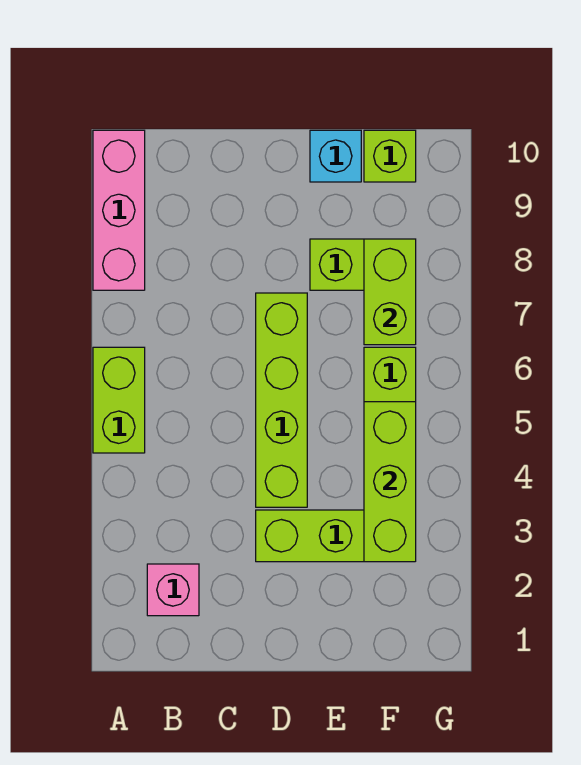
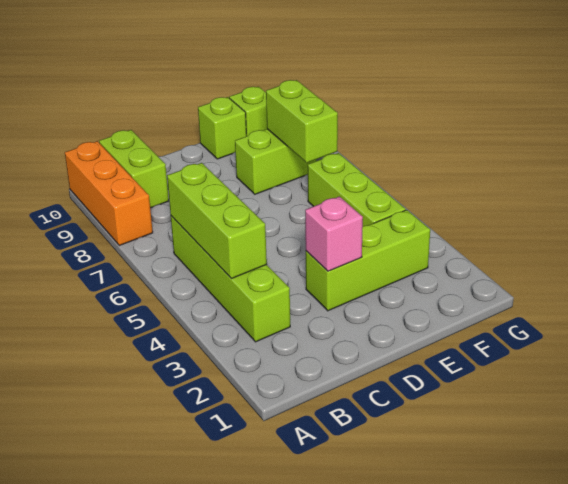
lime 1x2 brick [93,347,145,453] -> lime 1x2 brick moved to [99,130,169,208]
pink 1x3 brick [93,130,145,290] -> orange 1x3 brick [65,141,153,245]
pink 1x1 brick [147,564,199,616] -> pink 1x1 brick moved to [305,196,363,271]
lime 1x4 brick [256,293,307,507] -> lime 1x4 brick moved to [171,216,290,342]
cyan 1x1 brick [310,130,361,182] -> lime 1x1 brick [198,97,246,159]
lime 1x3 brick [364,402,416,562] -> lime 1x3 brick moved to [167,163,267,279]

